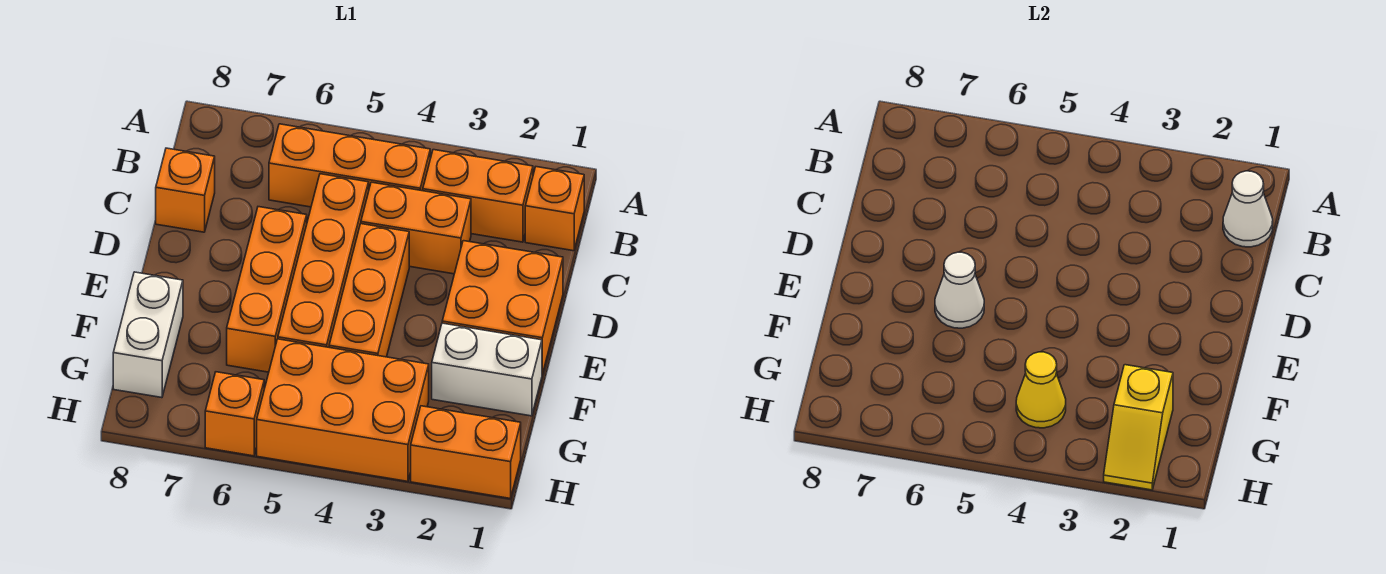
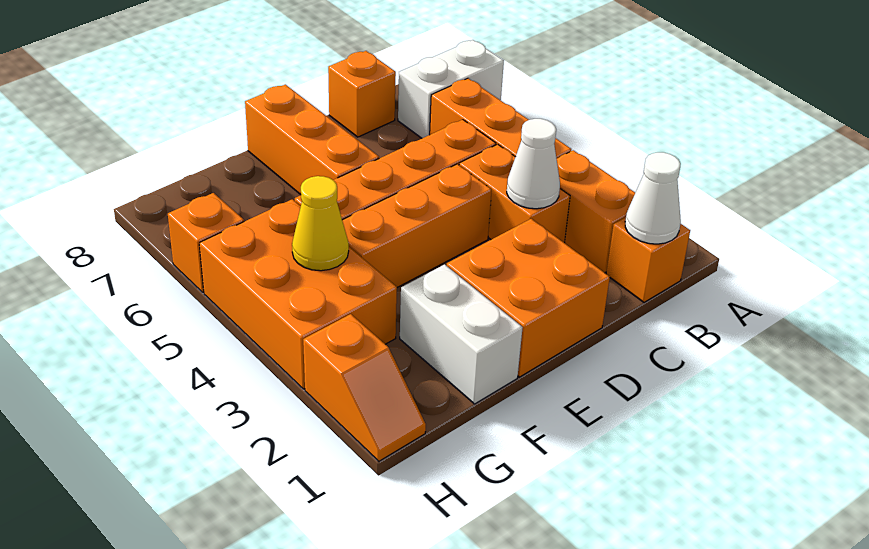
orange 1x3 brick [227,207,307,372] -> orange 1x3 brick turned to [245,84,379,195]
white 1x1 cone [935,252,984,328] -> white 1x1 cone moved to [507,119,560,209]
white 1x2 brick [113,272,183,398] -> white 1x2 brick moved to [398,40,504,138]
yellow 1x2 slope [1104,365,1173,490] -> none
orange 1x2 brick [411,406,521,499] -> orange 1x2 slope [303,314,426,461]

